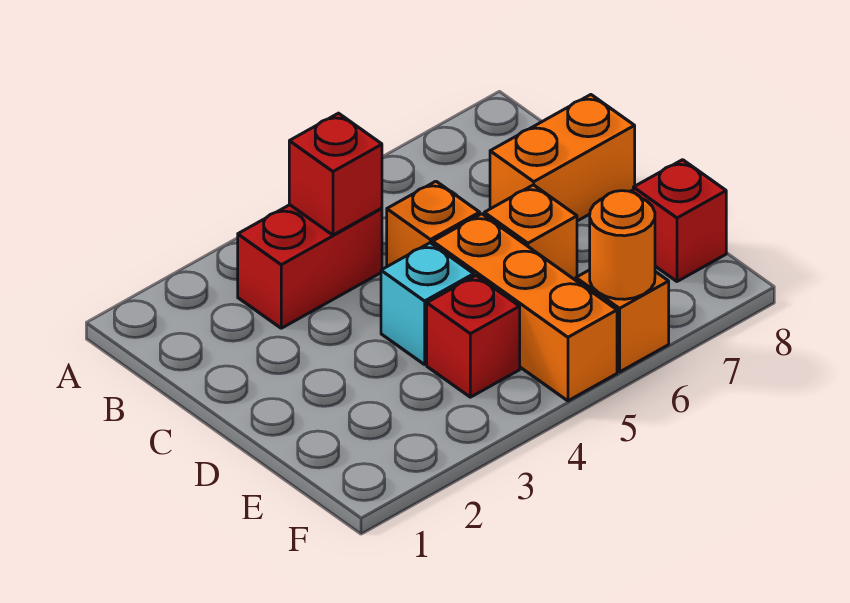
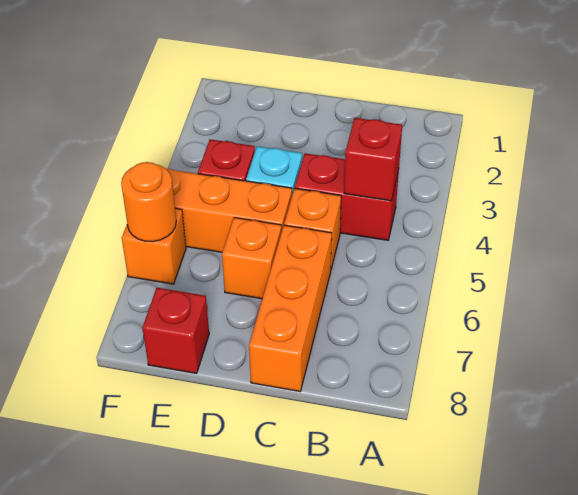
red 1x2 brick [238,205,382,328] -> red 1x2 brick turned to [295,153,399,240]
orange 1x2 brick [490,95,635,221] -> orange 1x3 brick [249,225,332,391]

